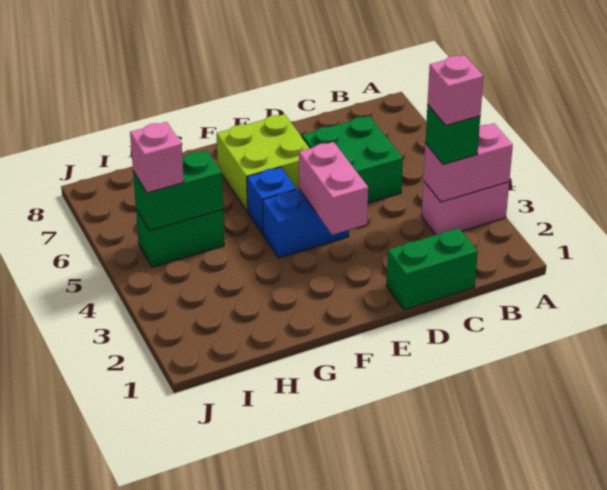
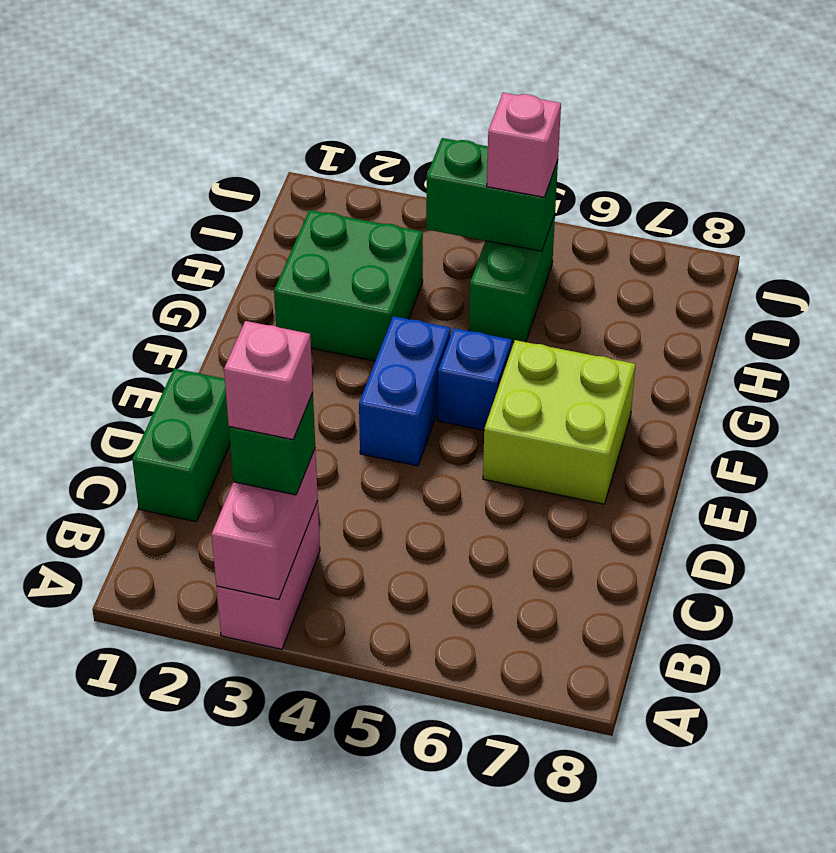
green 2x2 brick [302,116,403,203] -> green 2x2 brick moved to [274,210,423,361]
pink 1x2 brick [299,142,368,235] -> none
green 1x2 brick [133,150,223,230] -> green 1x2 brick turned to [426,138,558,251]

